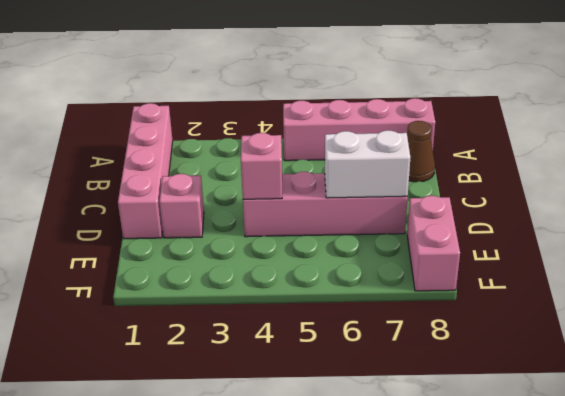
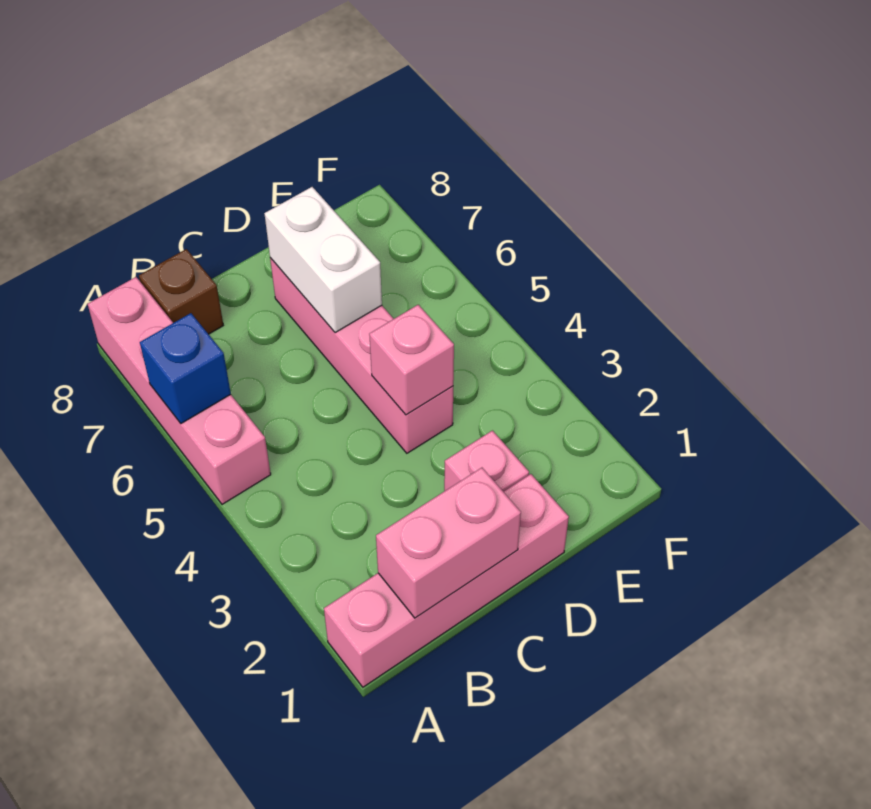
none -> blue 1x1 brick [140,313,231,423]
brown 1x1 cone [407,121,435,182] -> brown 1x1 brick [139,249,223,334]
pink 1x2 brick [407,196,460,291] -> pink 1x2 brick moved to [376,468,521,618]

